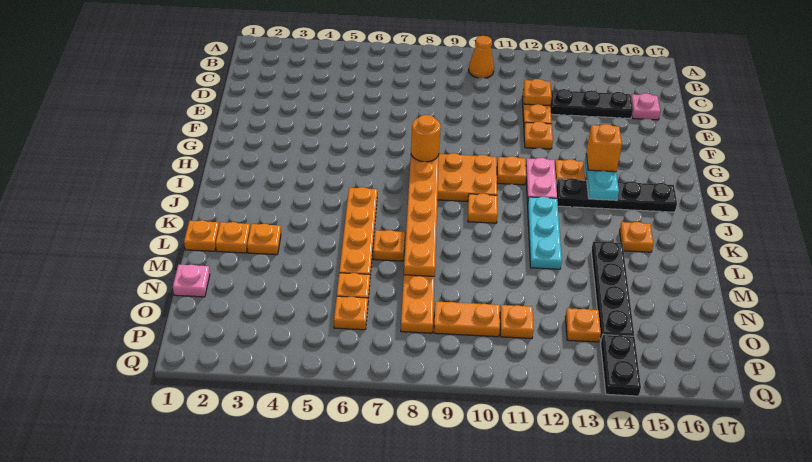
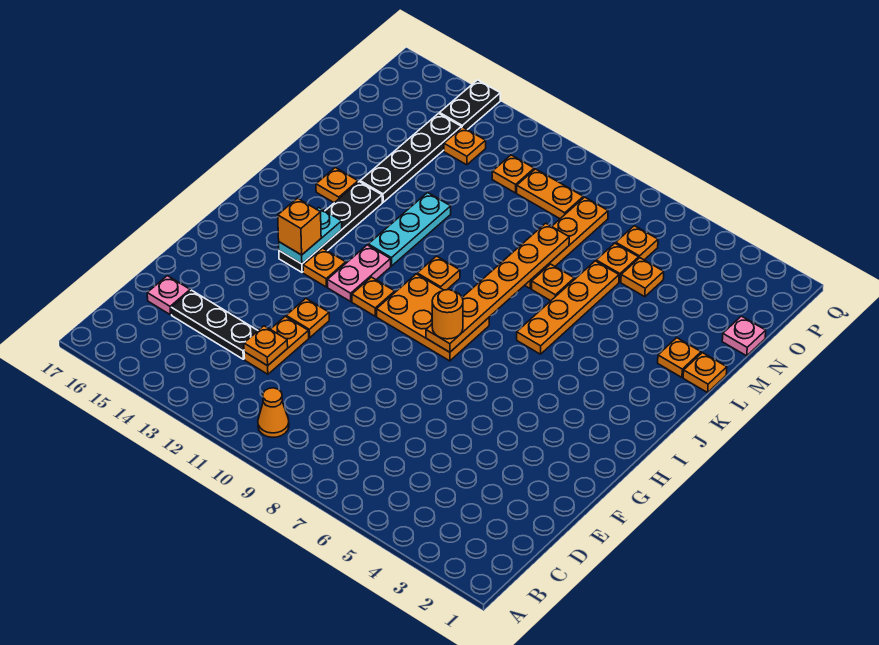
black 1x4 plate [556,178,677,212] -> black 1x4 plate turned to [279,182,382,272]
orange 1x1 plate [247,224,281,255] -> orange 1x1 plate moved to [621,258,664,297]

